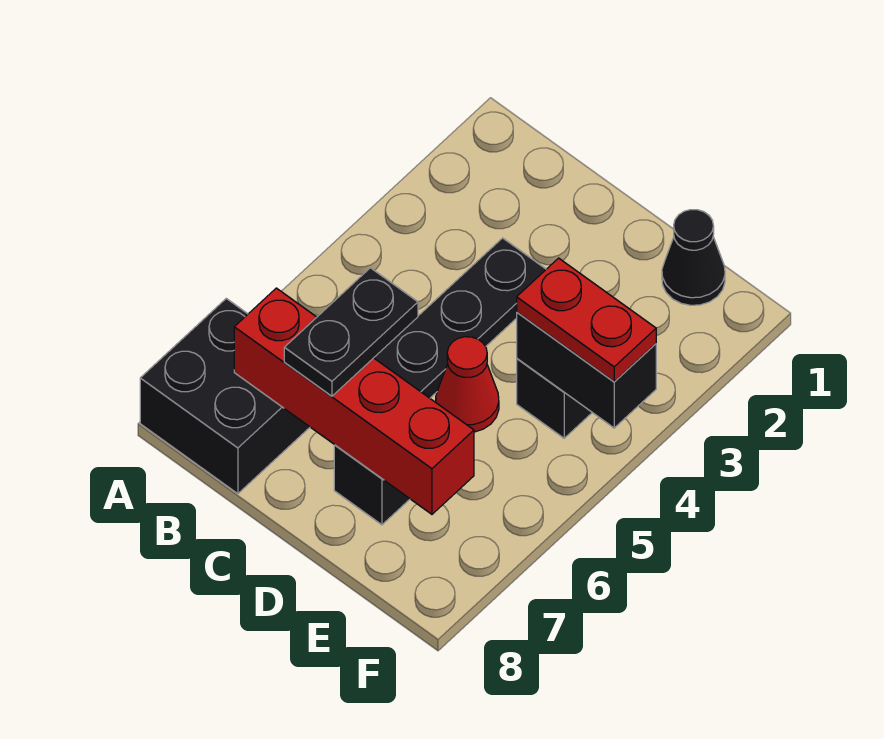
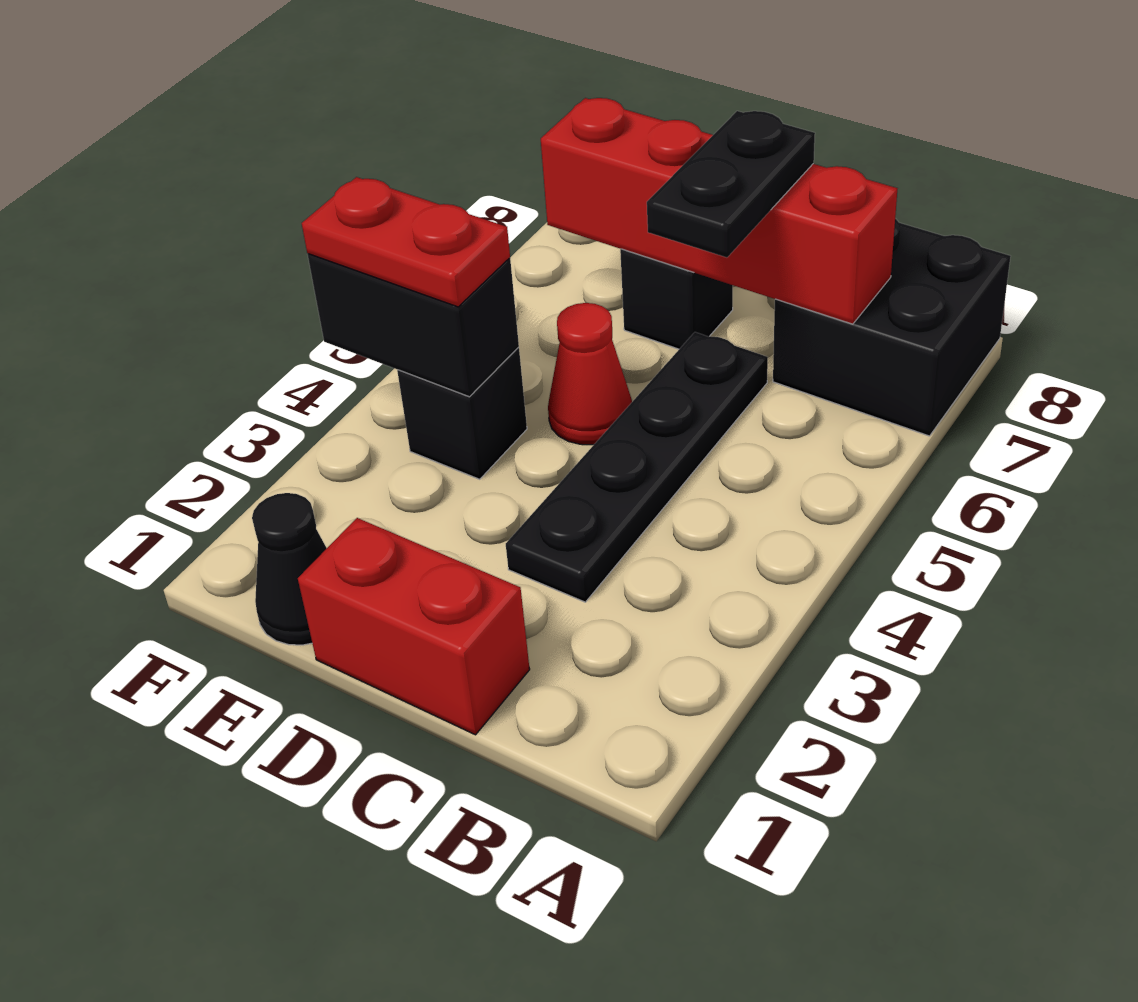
none -> red 1x2 brick [298,518,530,735]

